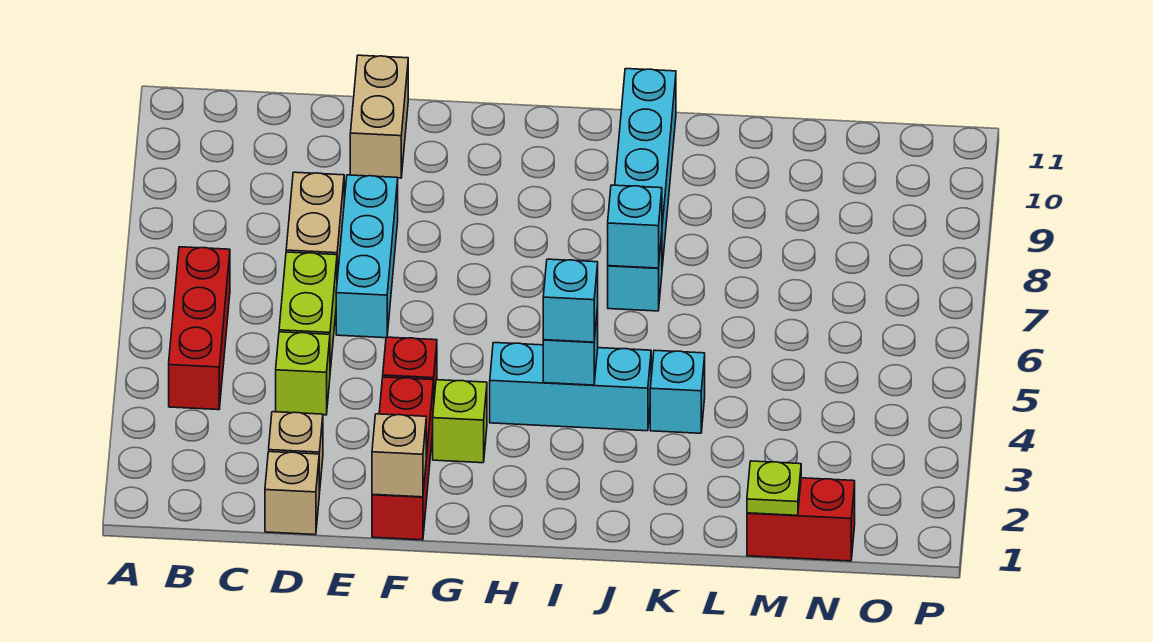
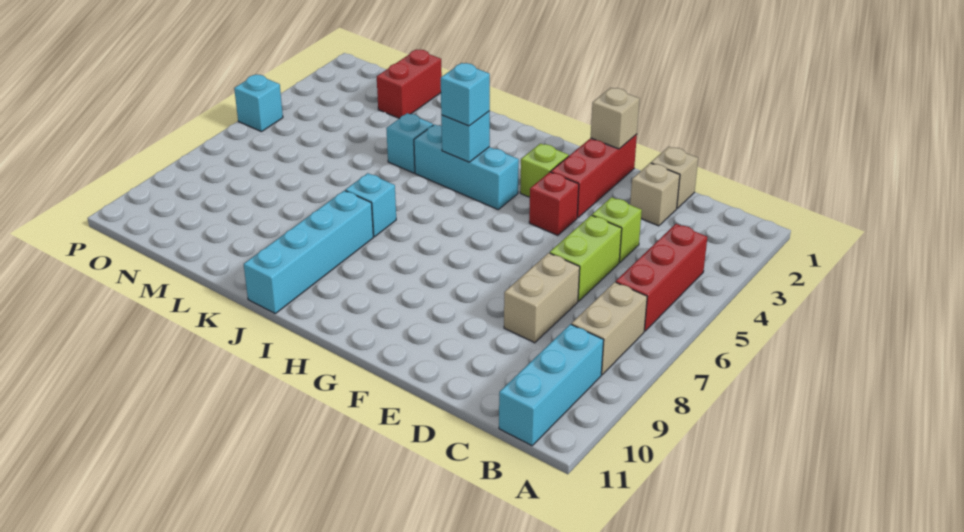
cyan 1x3 brick [336,175,398,338] -> cyan 1x3 brick moved to [499,324,604,446]
tan 1x2 brick [350,55,408,178] -> tan 1x2 brick moved to [571,282,647,375]
cyan 1x1 brick [608,185,662,268] -> cyan 1x1 brick moved to [234,75,283,132]
red 1x2 brick [747,478,855,561] -> red 1x2 brick turned to [377,50,442,119]
lime 1x1 plate [747,461,801,515] -> none

